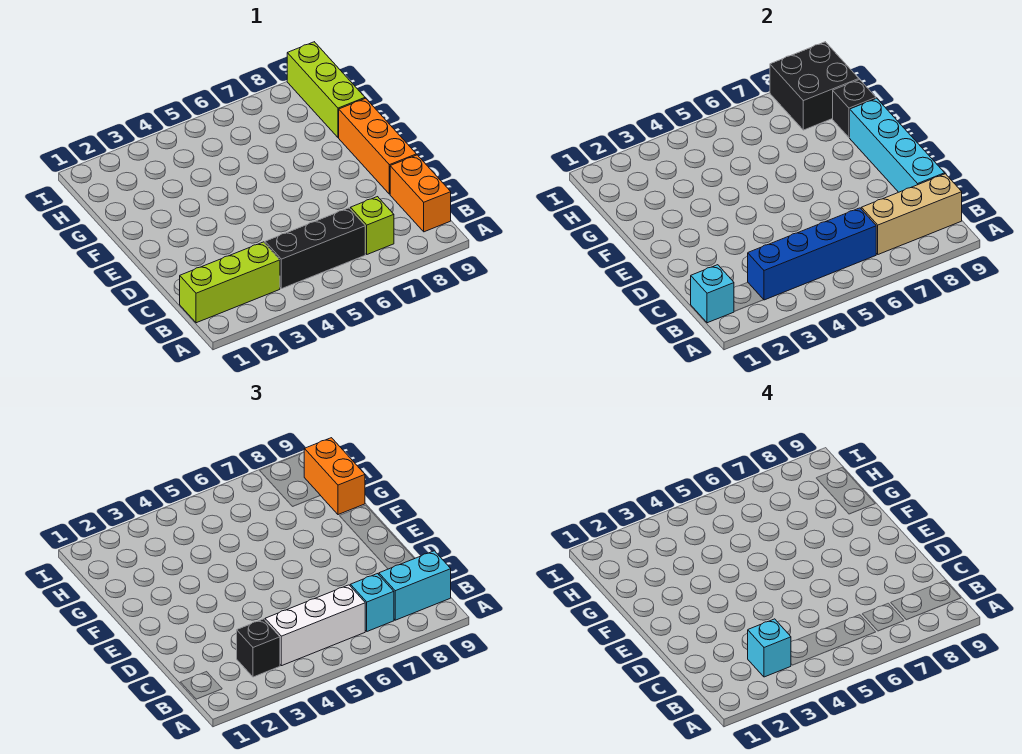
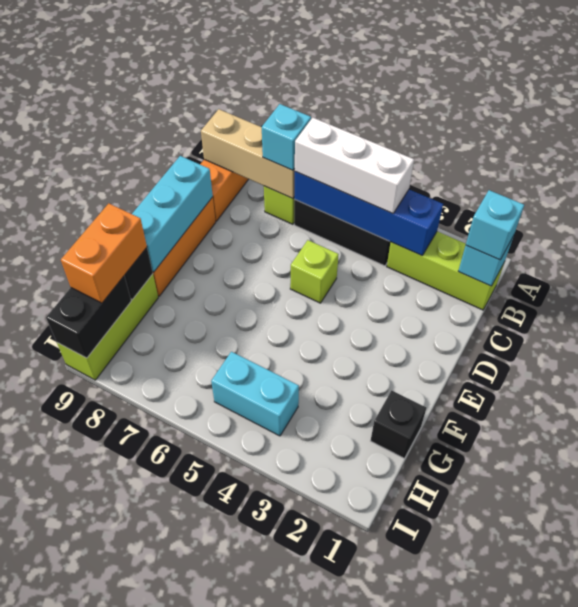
black 1x1 brick [237,619,280,677] -> black 1x1 brick moved to [371,391,426,458]
cyan 1x1 brick [748,619,791,677] -> cyan 1x1 brick moved to [466,190,524,260]
cyan 1x2 brick [379,551,451,620] -> cyan 1x2 brick moved to [211,352,299,436]
cyan 1x4 brick [850,98,945,192] -> cyan 1x3 brick [132,156,213,272]
none -> lime 1x1 brick [290,240,339,303]
black 2x2 brick [770,42,859,130] -> black 1x2 brick [46,276,131,358]

